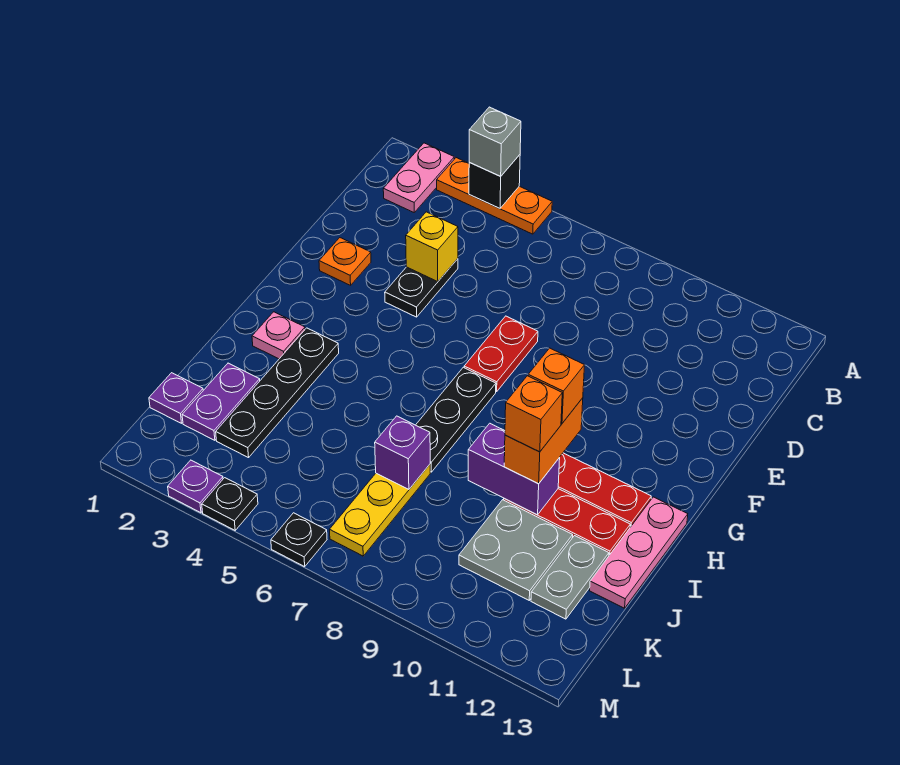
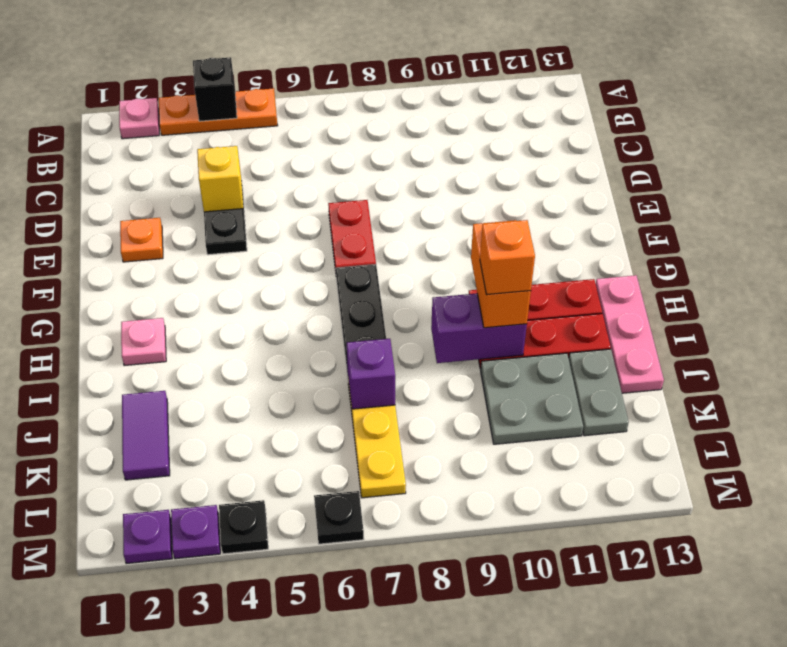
pink 1x2 plate [383,143,454,212] -> pink 1x1 plate [119,98,159,139]
grey 1x1 brick [469,107,521,176] -> none
black 1x4 plate [216,328,339,458] -> none
orange 1x1 brick [528,348,585,423] -> none
purple 1x2 plate [182,363,260,440] -> purple 1x2 tile [122,391,170,480]
purple 1x1 plate [149,373,203,423] -> purple 1x1 plate moved to [123,510,172,564]

